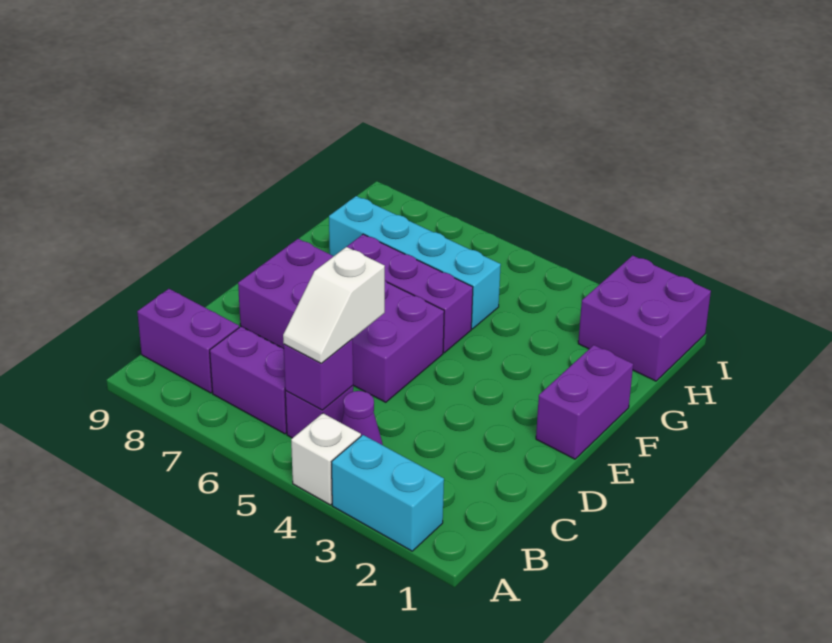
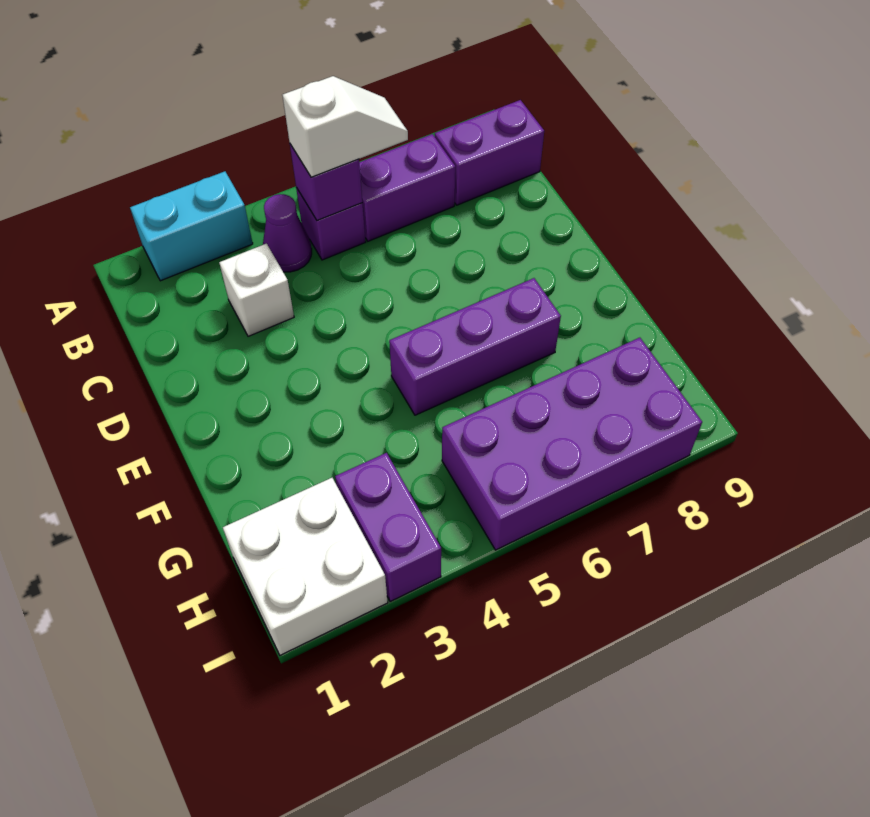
white 1x1 brick [291,413,361,505] -> white 1x1 brick moved to [219,244,294,336]
white 1x2 slope [283,247,385,364] -> white 1x2 slope turned to [282,76,408,177]
purple 2x4 brick [238,239,444,402] -> purple 2x4 brick moved to [442,338,702,550]
purple 1x2 brick [536,345,633,459] -> purple 1x2 brick moved to [335,453,441,601]
cyan 1x4 brick [329,196,501,329] -> none
purple 2x2 brick [578,256,711,381] -> white 2x2 brick [223,478,388,655]

